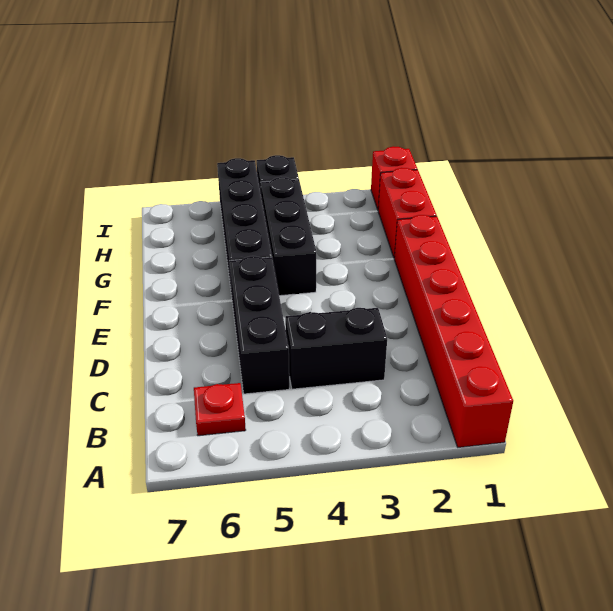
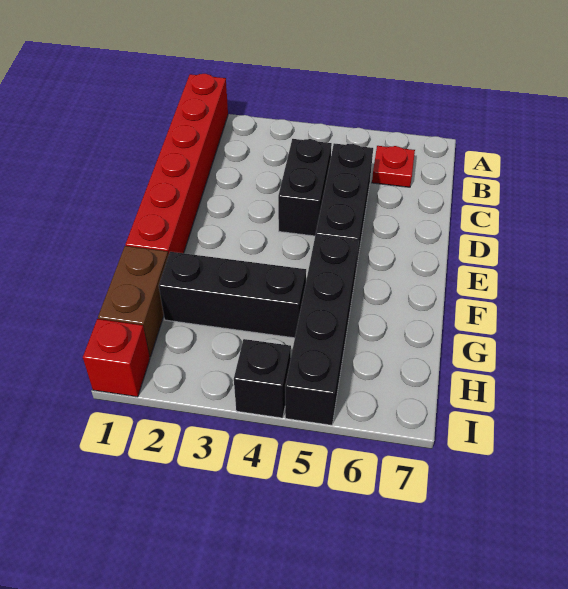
black 1x2 brick [285,308,387,389] -> black 1x2 brick turned to [278,139,332,236]
black 1x3 brick [261,177,316,296] -> black 1x3 brick turned to [159,252,306,338]
red 1x2 brick [378,168,437,257] -> brown 1x2 brick [98,246,168,357]

